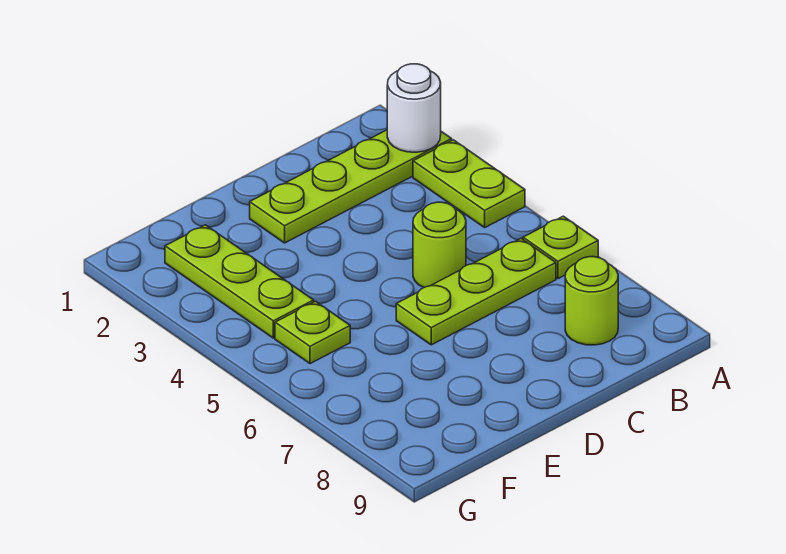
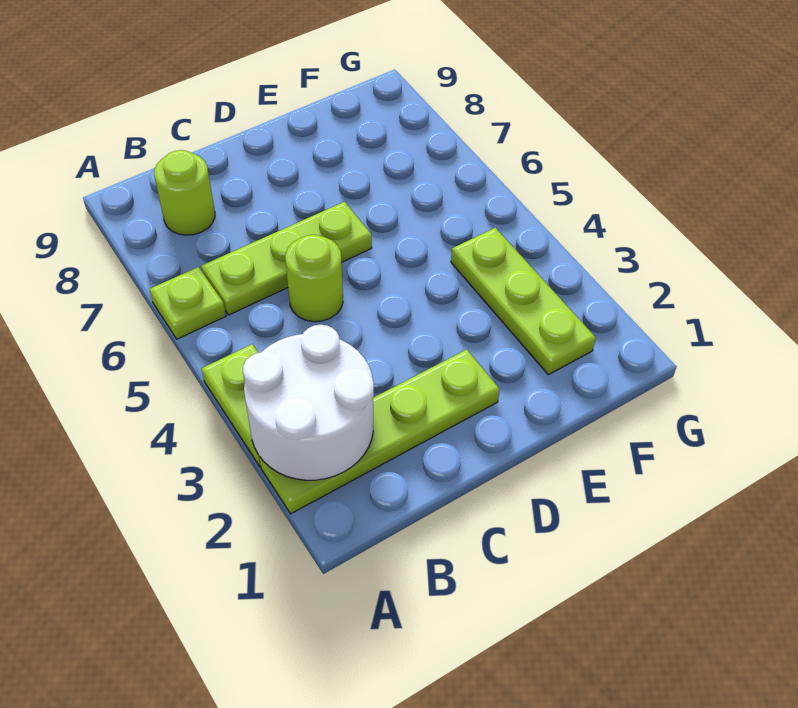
white 1x1 round brick [387,64,441,152] -> white 2x2 round brick [243,325,374,480]
lime 1x1 plate [275,301,350,364] -> none

